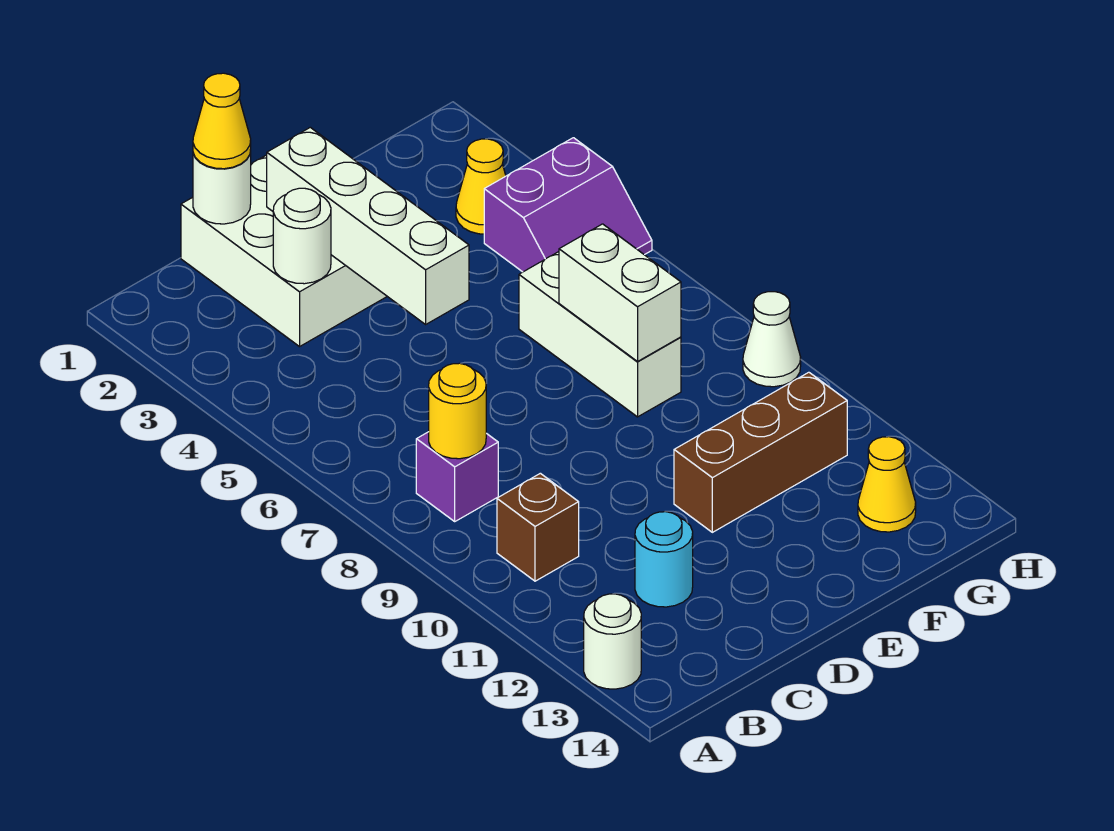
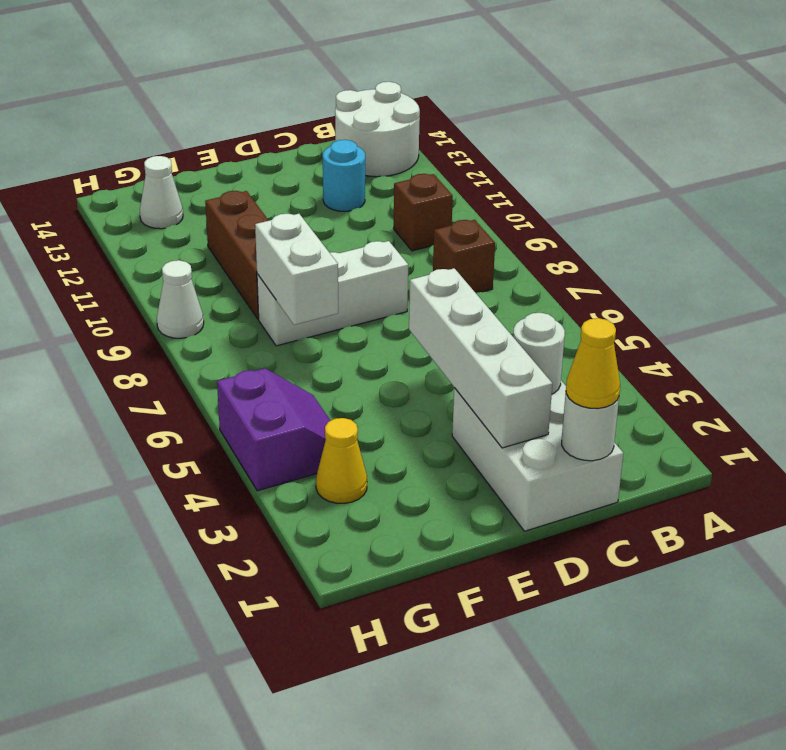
white 1x1 round brick [584,594,641,689] -> white 2x2 round brick [335,82,420,177]
purple 1x1 brick [416,432,498,521] -> brown 1x1 brick [433,220,495,293]
yellow 1x1 round brick [429,363,486,459] -> none
brown 1x3 brick [674,372,847,532] -> brown 1x3 brick turned to [205,191,269,319]
white 1x3 brick [519,252,681,417] -> white 1x3 brick turned to [257,241,408,346]
purple 2x2 slope [484,138,652,272] -> purple 2x2 slope turned to [217,368,331,491]
yellow 1x1 cone [858,437,916,532] -> white 1x1 cone [140,156,183,229]

